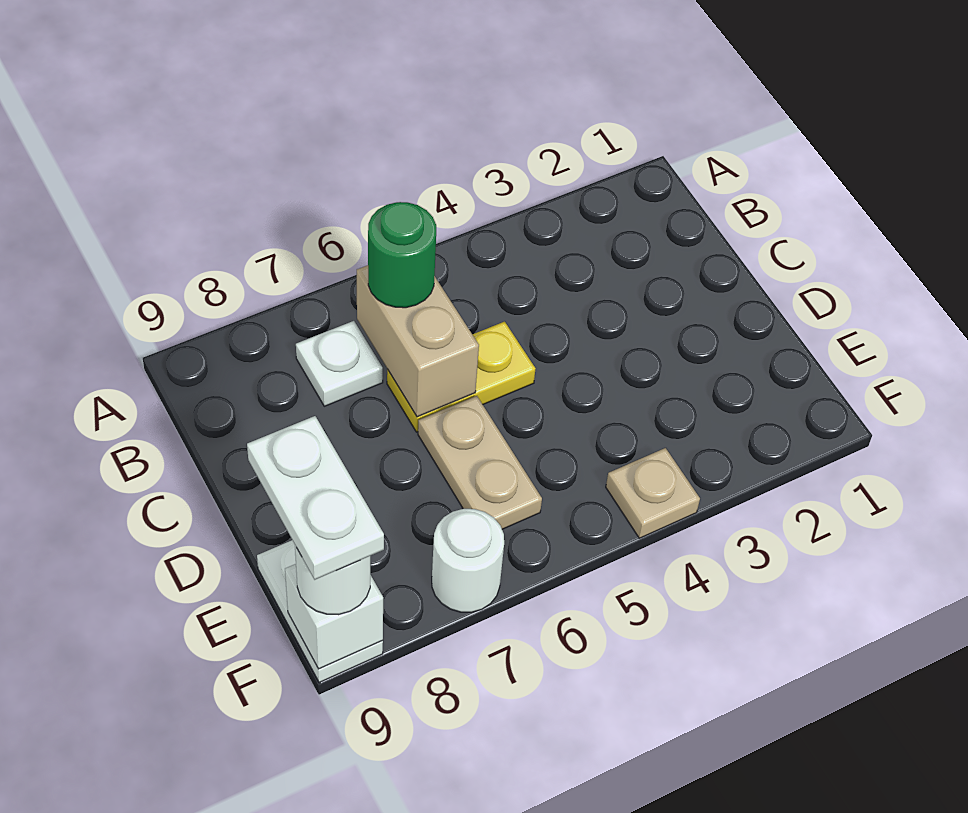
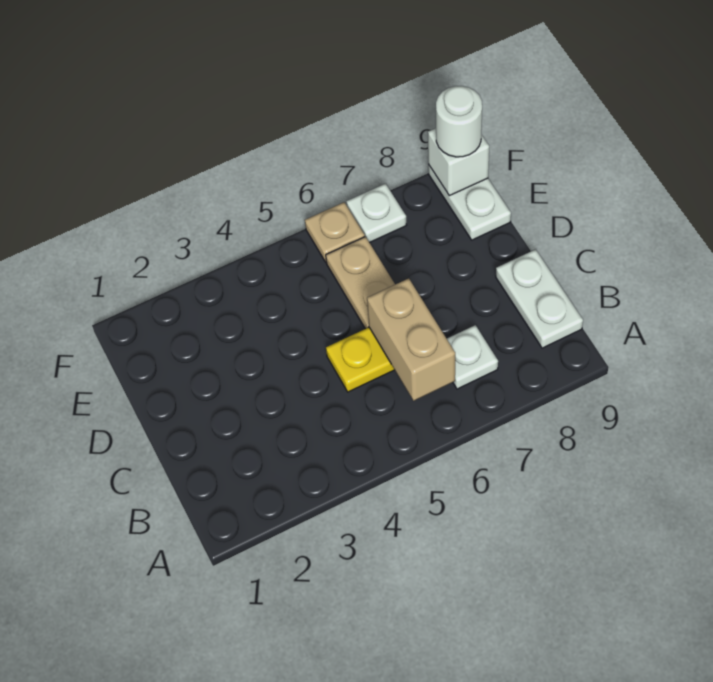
green 1x1 round brick [368,202,436,308] -> none
white 1x2 plate [247,416,384,580] -> white 1x2 plate moved to [496,249,583,348]
tan 1x1 plate [606,448,700,538] -> tan 1x1 plate moved to [305,202,365,262]
white 1x1 round brick [432,509,504,612] -> white 1x1 plate [346,184,406,242]

